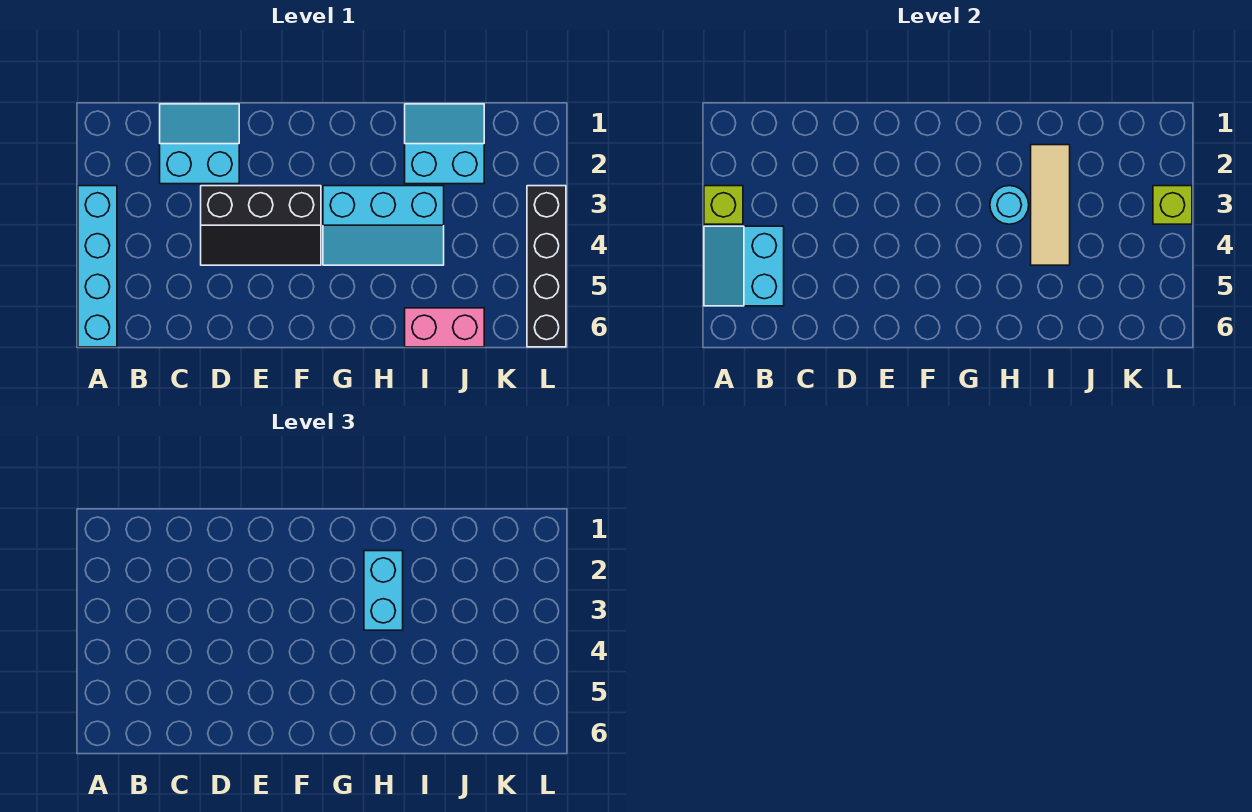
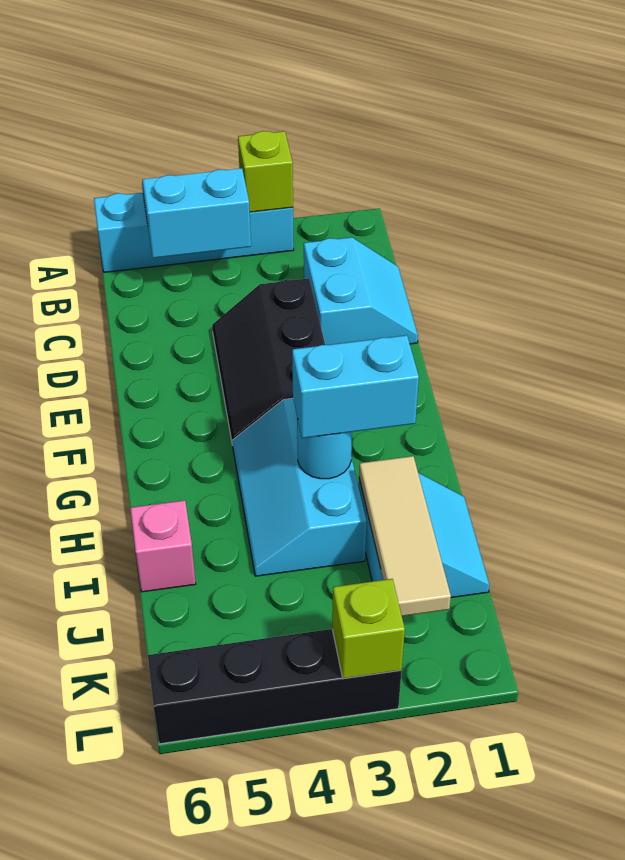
tan 1x3 tile [1031,145,1070,265] -> tan 1x3 tile turned to [359,456,451,616]
pink 1x2 brick [405,308,484,347] -> pink 1x1 brick [130,500,196,592]

